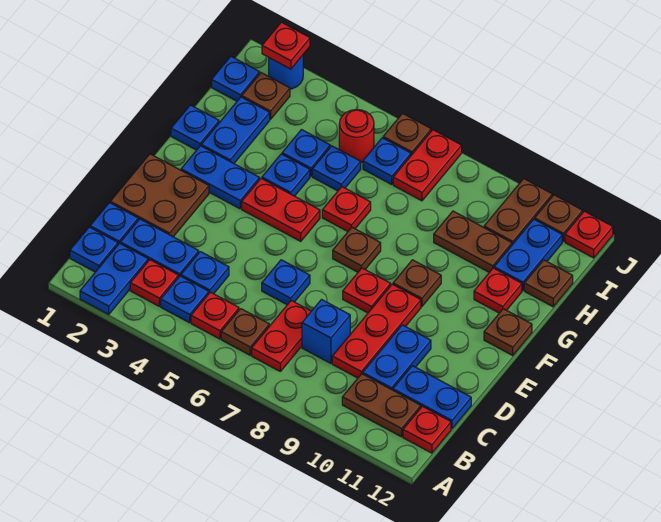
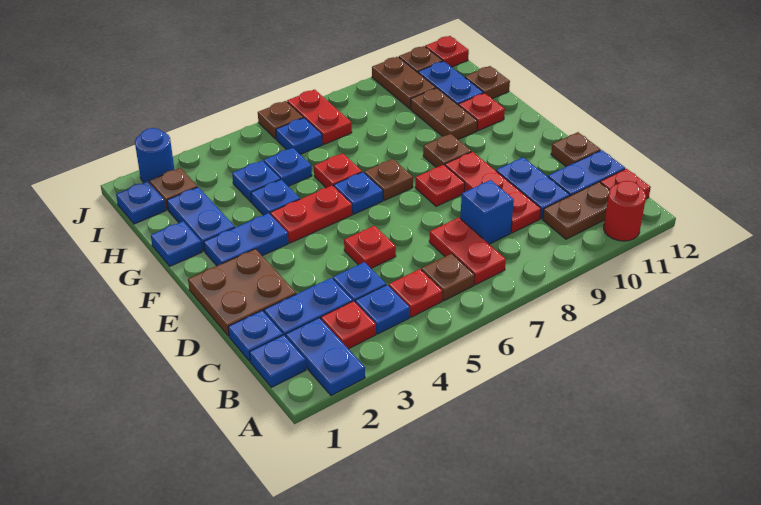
blue 1x1 plate [262,260,310,305] -> blue 1x1 plate moved to [334,172,383,214]
brown 1x1 plate [484,309,532,355] -> brown 1x1 plate moved to [551,132,601,166]
brown 1x2 plate [434,211,512,272] -> brown 1x2 plate turned to [410,88,478,140]
red 1x1 round brick [339,110,374,162] -> red 1x1 round brick moved to [604,181,646,241]
red 1x1 plate [262,22,310,69] -> red 1x1 plate moved to [344,226,396,268]

